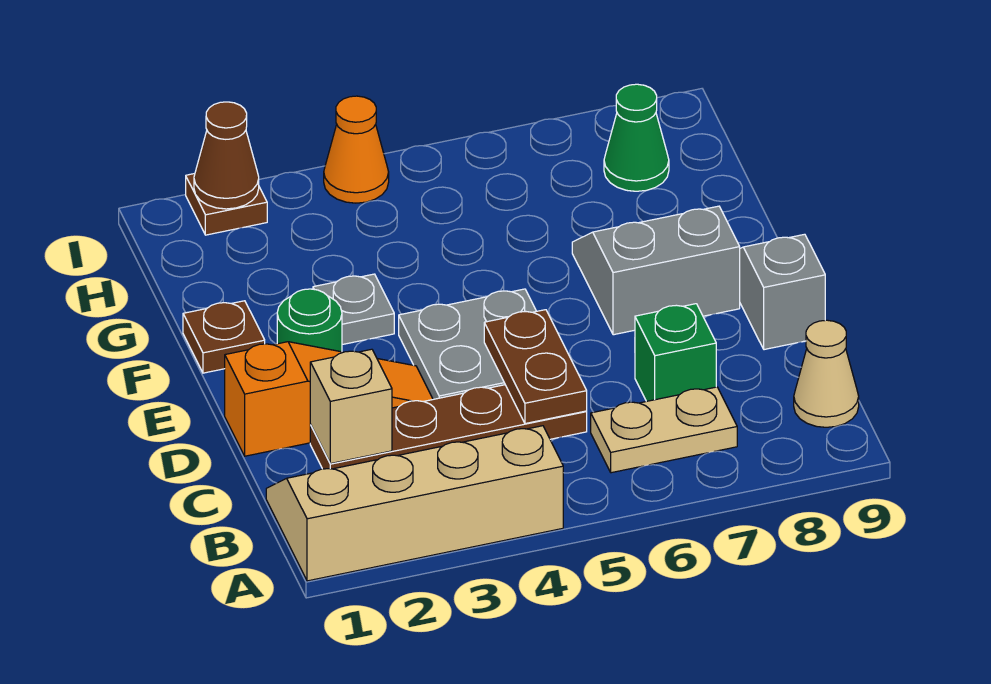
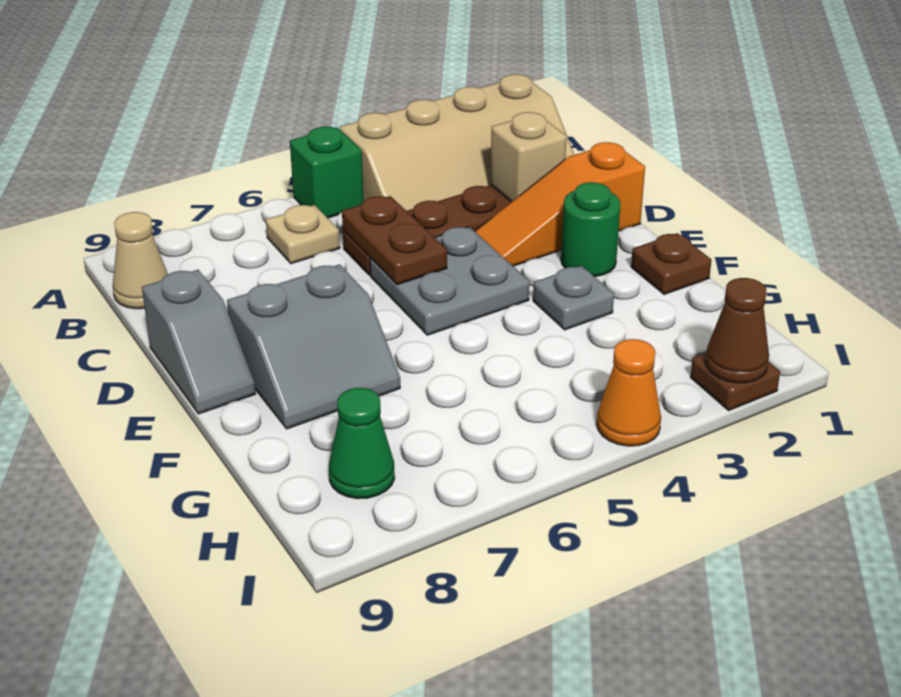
tan 1x2 plate [591,387,737,473] -> tan 1x1 plate [266,205,340,264]
green 1x1 brick [635,304,716,401] -> green 1x1 brick moved to [290,127,364,218]

